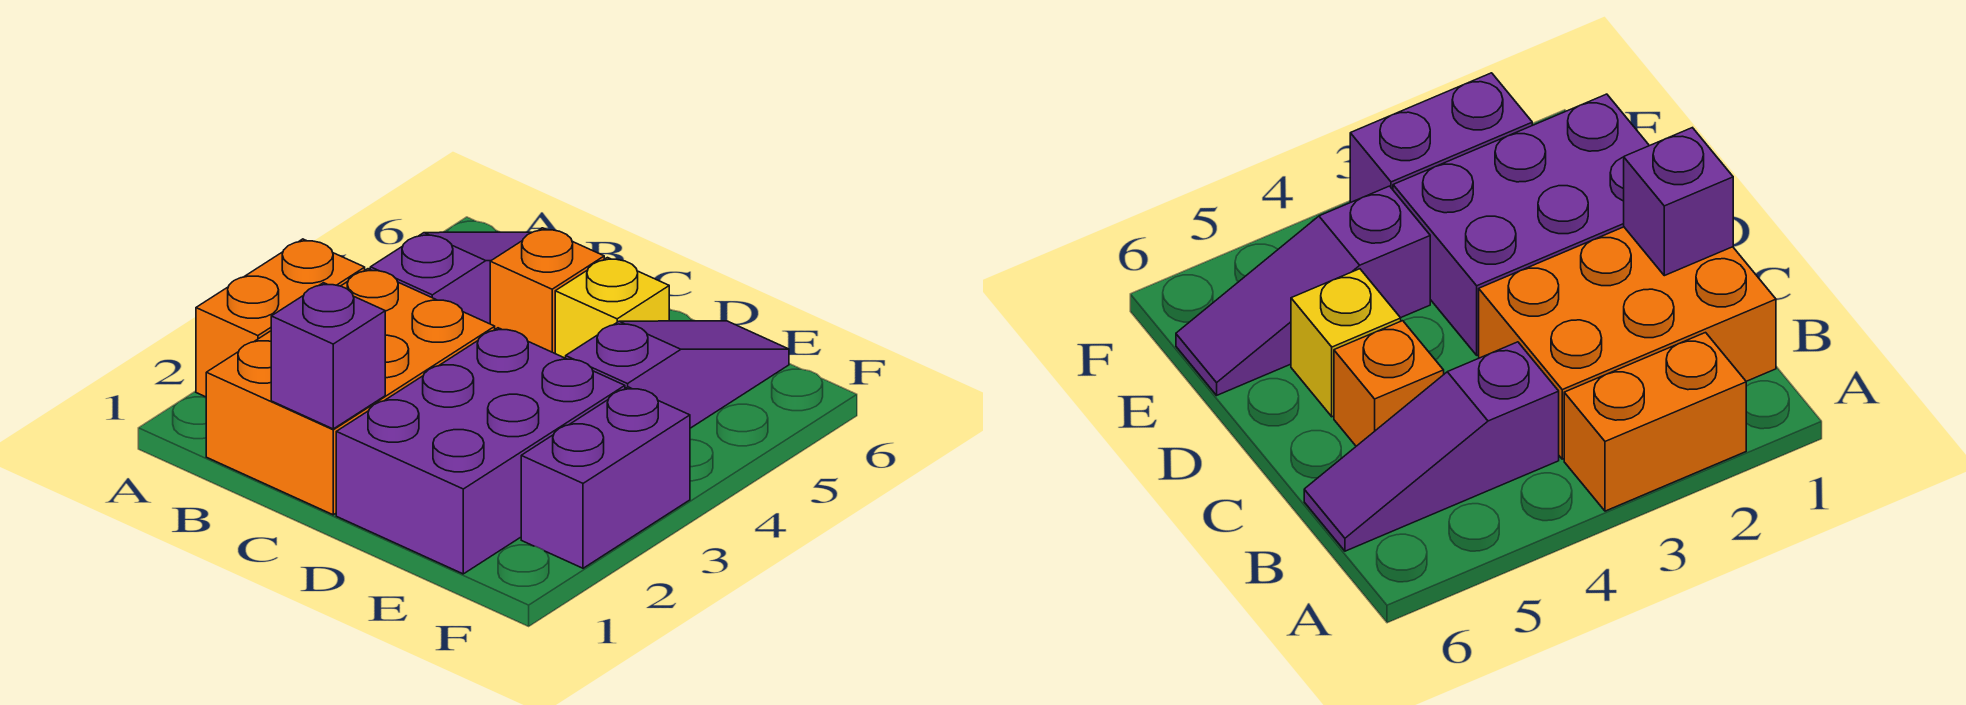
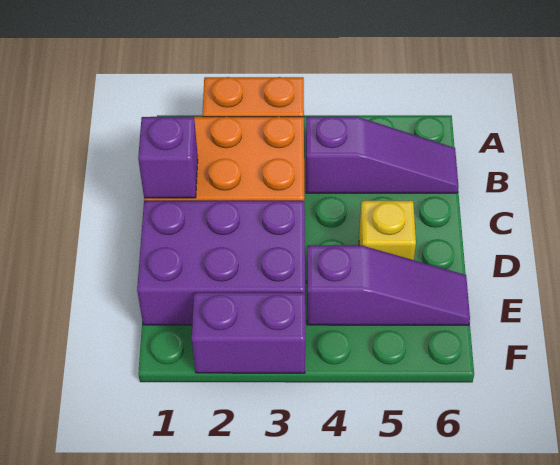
orange 1x1 brick [490,228,604,353] -> none

